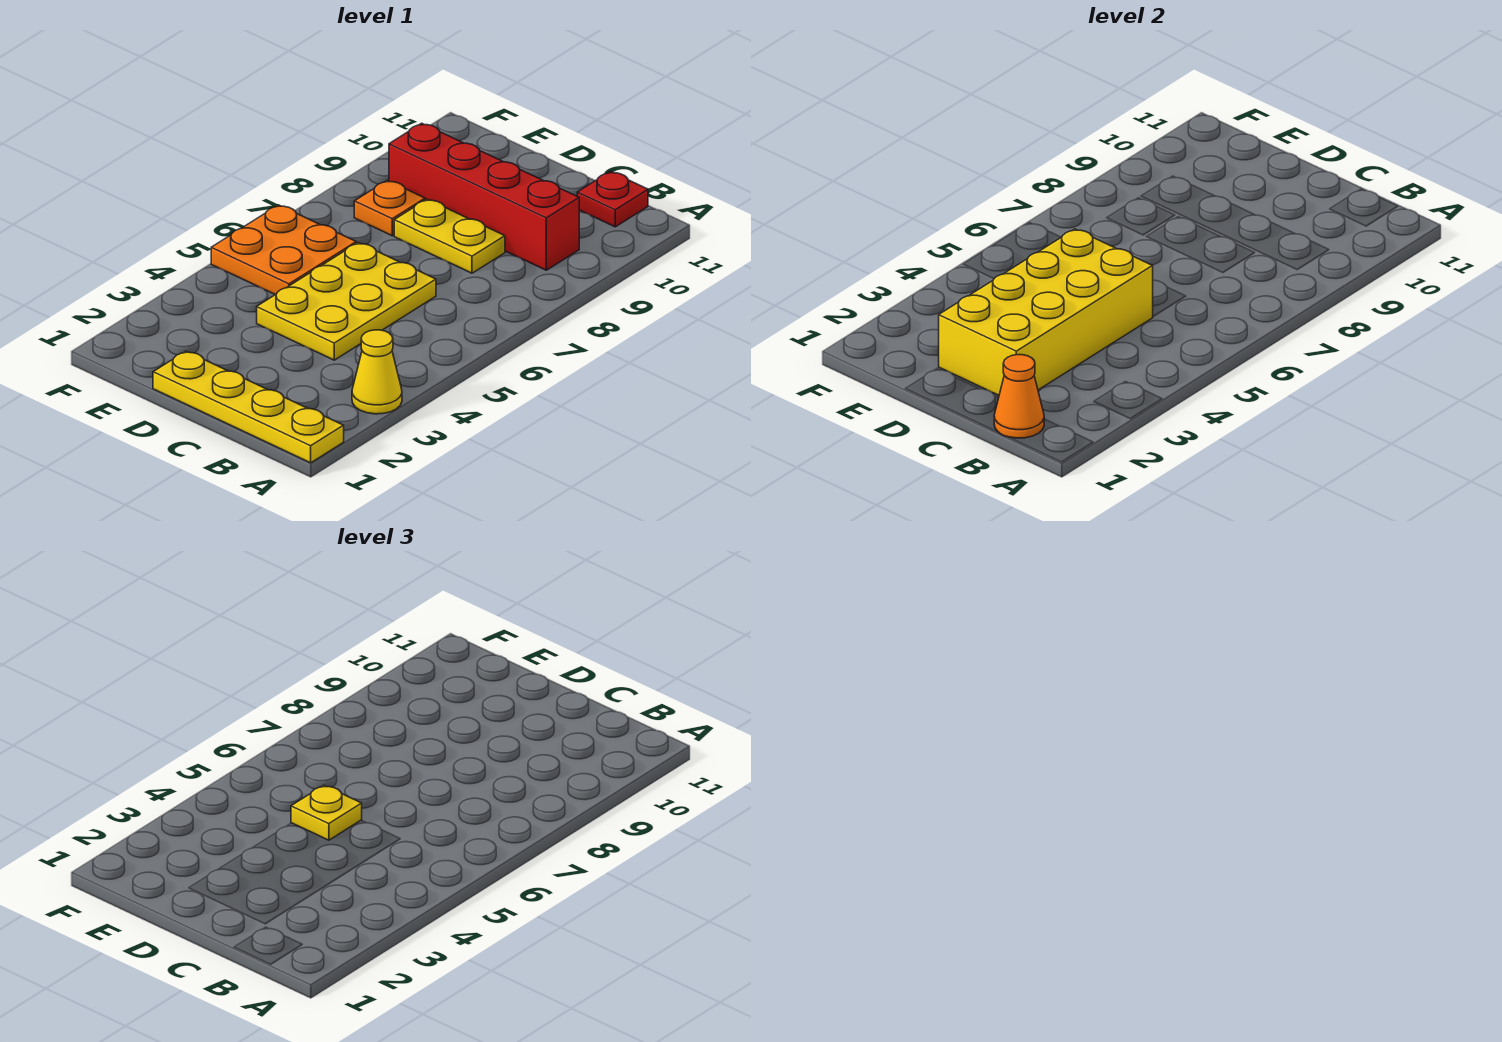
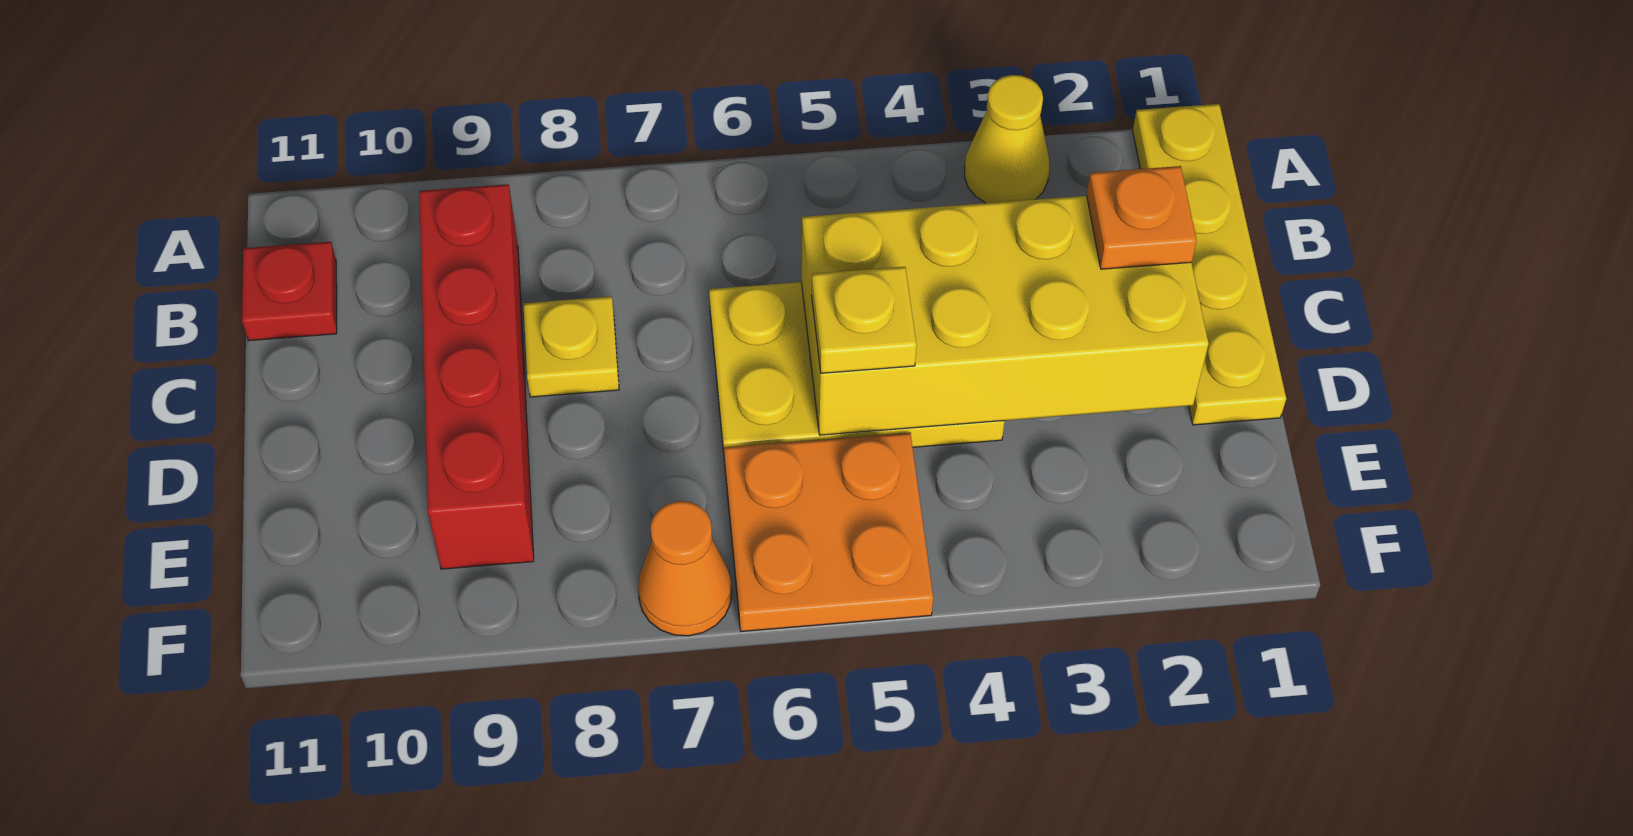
orange 1x1 cone [994,355,1044,438] -> orange 1x1 cone moved to [638,501,732,636]
yellow 1x2 plate [394,199,505,273] -> yellow 1x1 plate [523,296,619,397]
orange 1x1 plate [354,180,425,236] -> orange 1x1 plate moved to [1087,166,1197,269]

